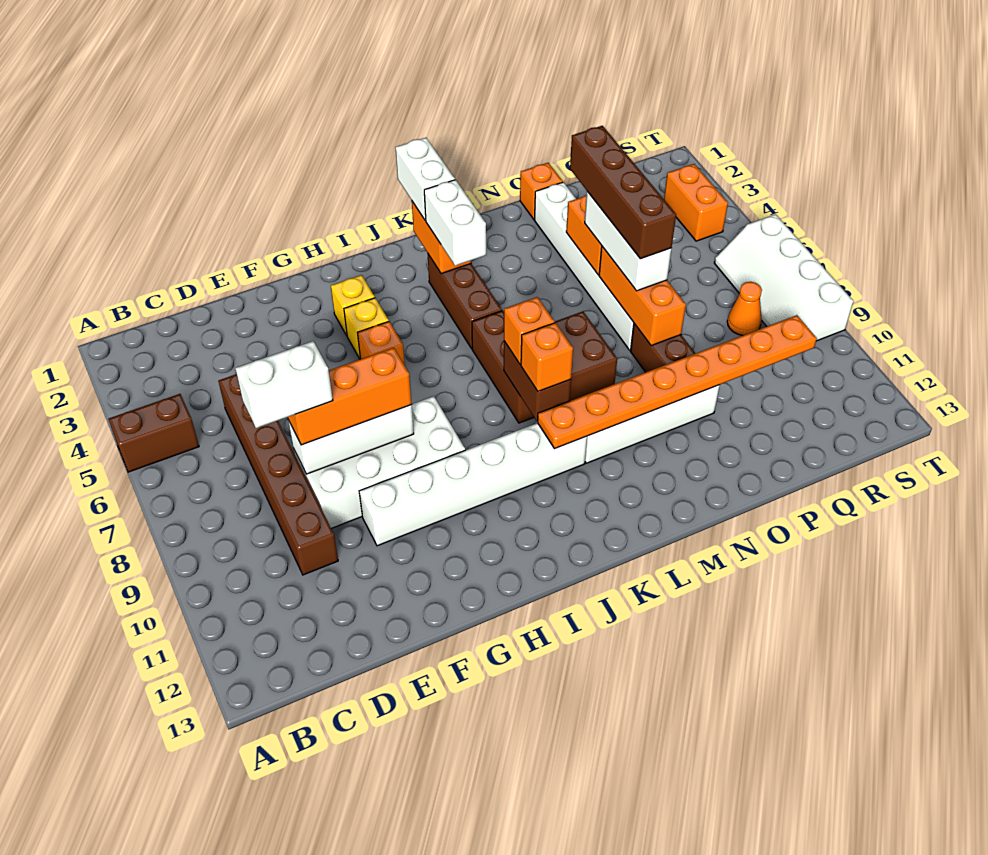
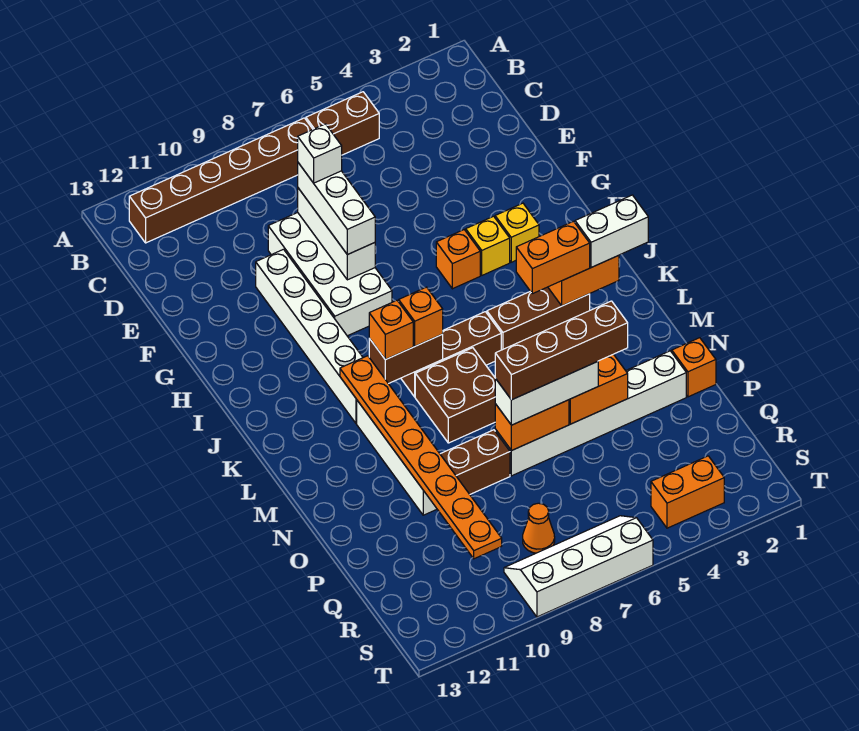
brown 1x2 brick [109,394,199,472] -> brown 1x2 brick turned to [306,92,379,155]
brown 1x6 brick [219,374,338,575] -> brown 1x6 brick moved to [129,118,313,243]
white 1x2 brick [235,341,333,428] -> white 1x1 brick [298,124,342,183]
orange 1x3 brick [288,348,412,445] -> white 1x3 brick [298,163,375,255]
white 1x2 brick [424,180,486,266] -> orange 1x2 brick [516,221,590,294]
orange 1x3 brick [599,247,686,346] -> orange 1x2 brick [495,400,569,451]

